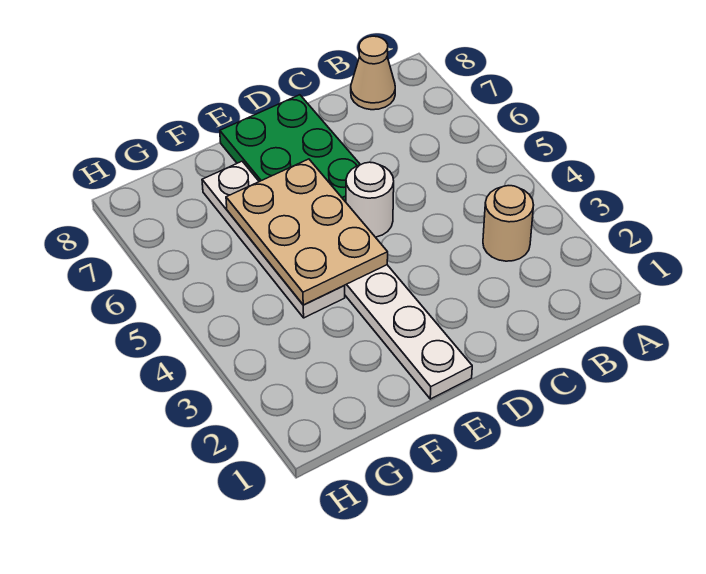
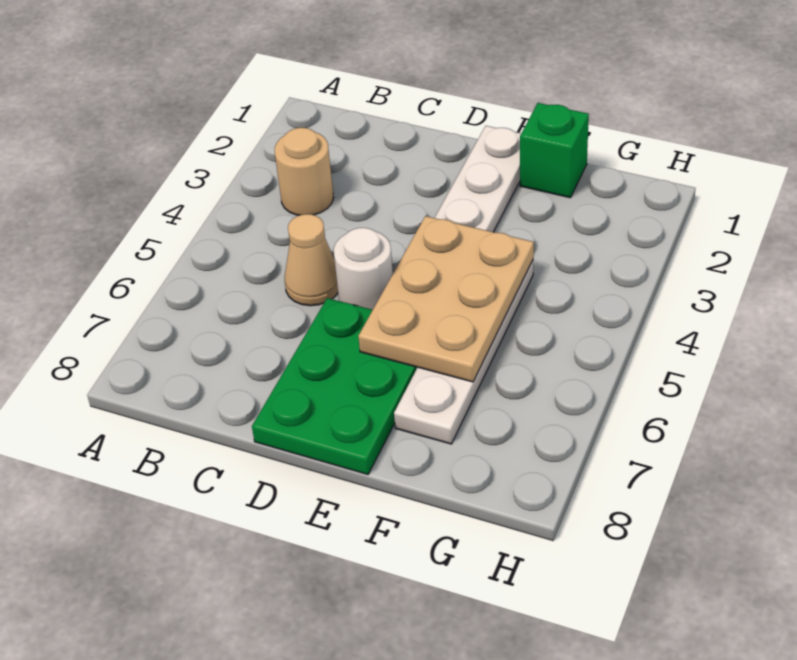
tan 1x1 cone [351,36,395,110] -> tan 1x1 cone moved to [285,214,338,306]
none -> green 1x1 brick [520,103,589,198]

